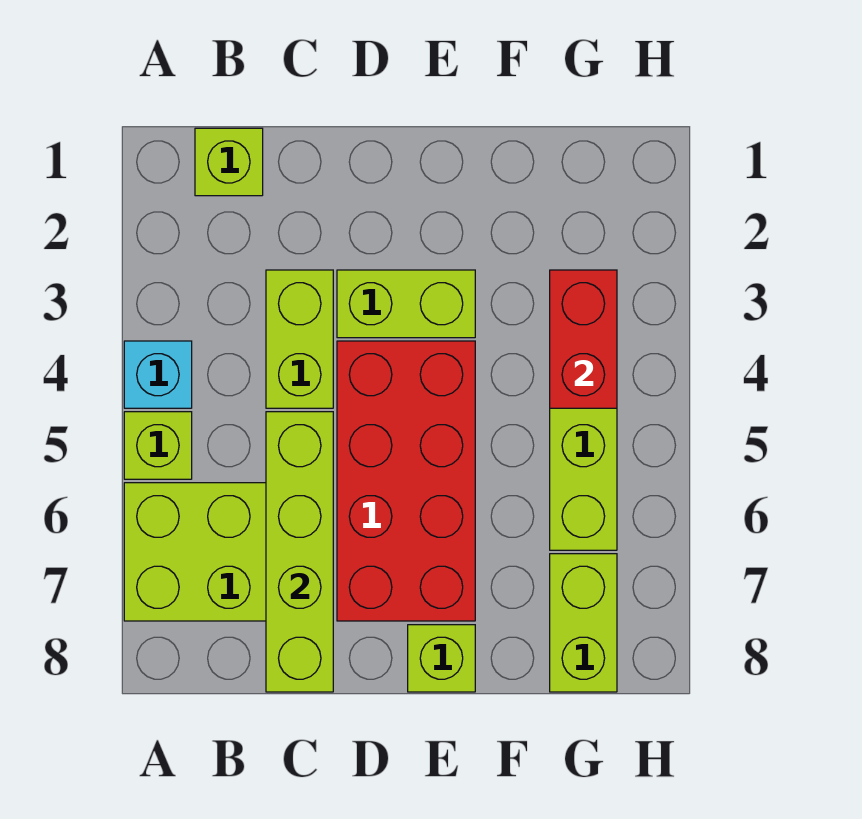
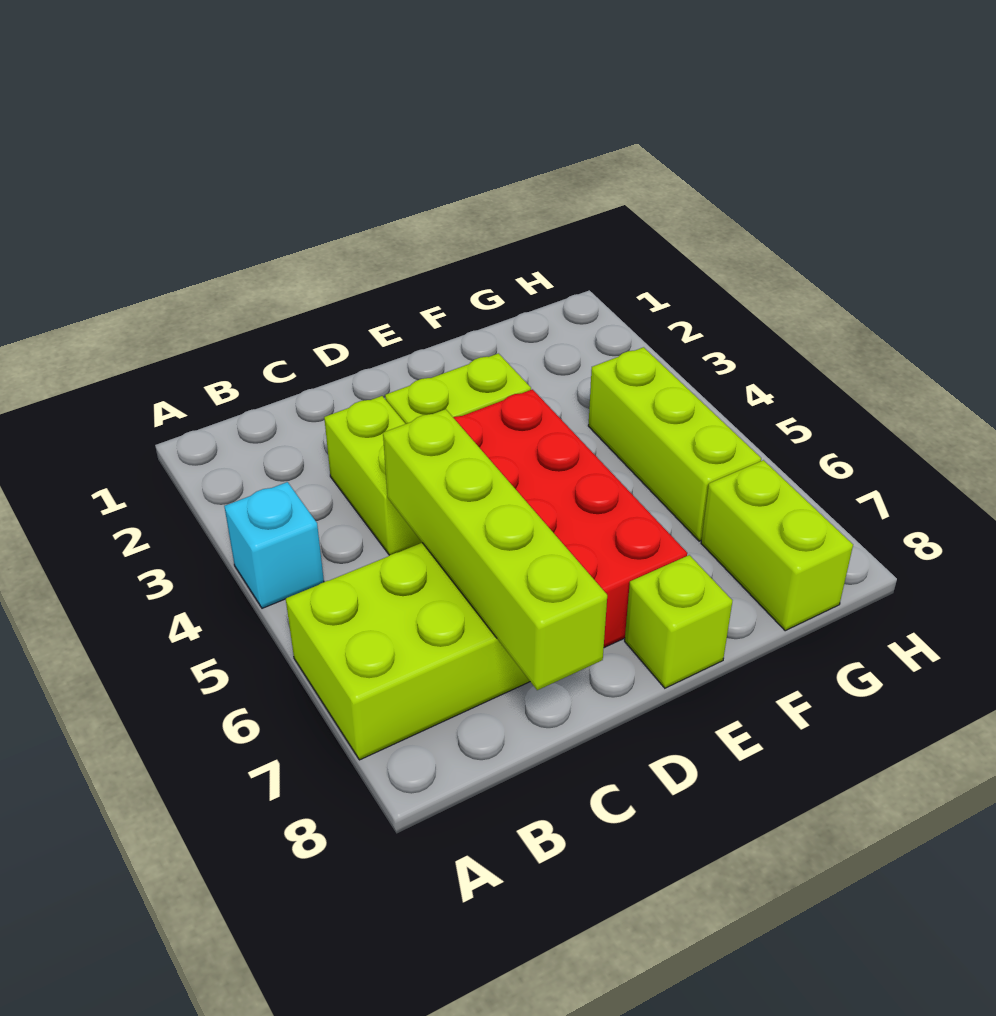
lime 1x1 brick [124,412,192,479] -> none
lime 1x1 brick [195,128,263,196] -> none
red 1x2 brick [550,270,617,408] -> none

